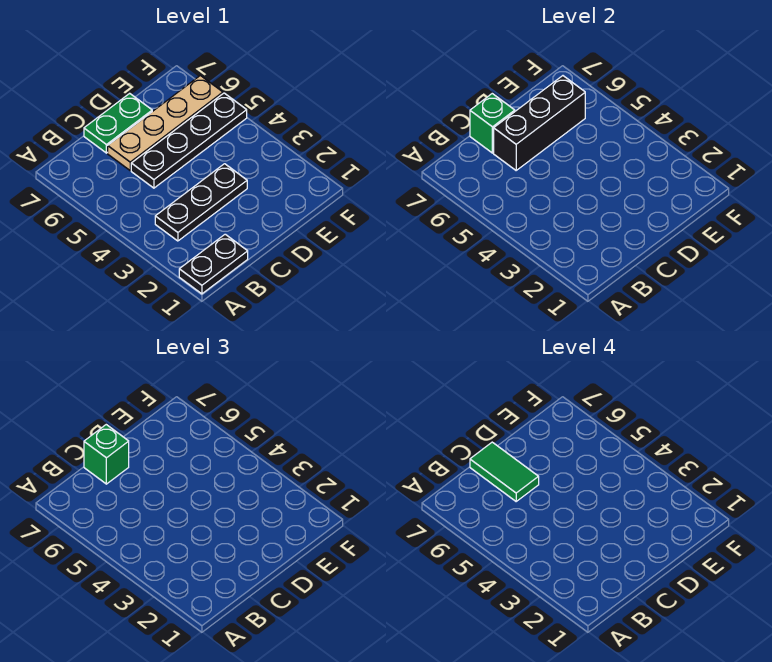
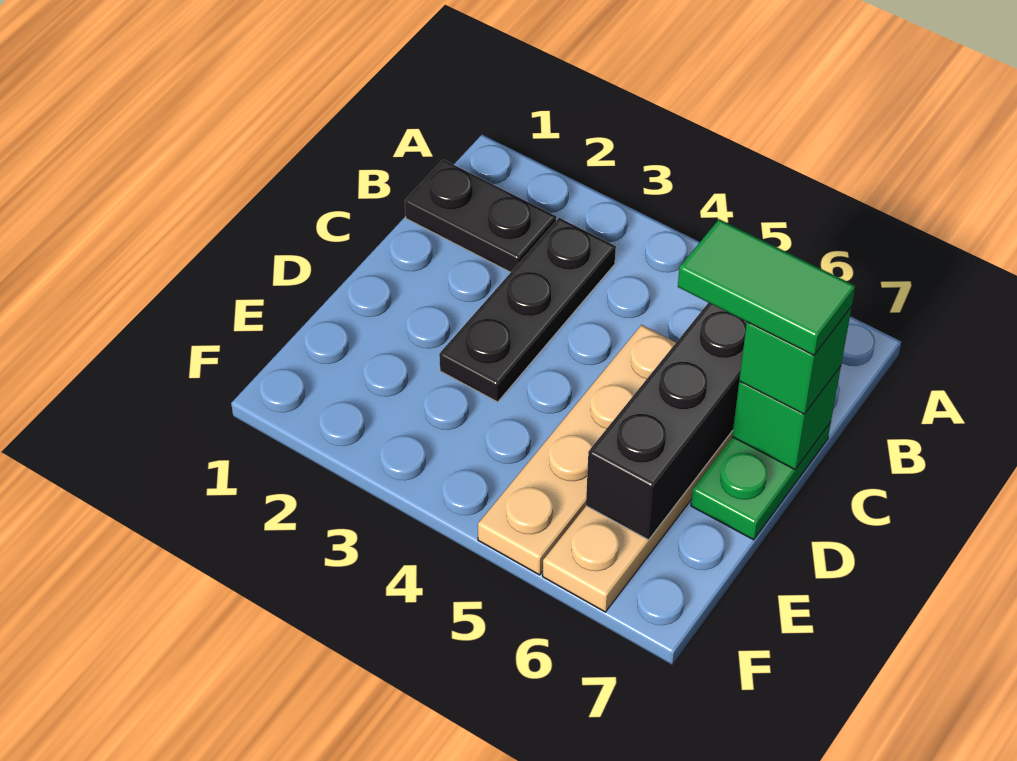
black 1x2 plate [179,234,248,294] -> black 1x2 plate turned to [405,160,556,272]
black 1x4 plate [131,93,247,188] -> tan 1x4 plate [478,325,676,575]

